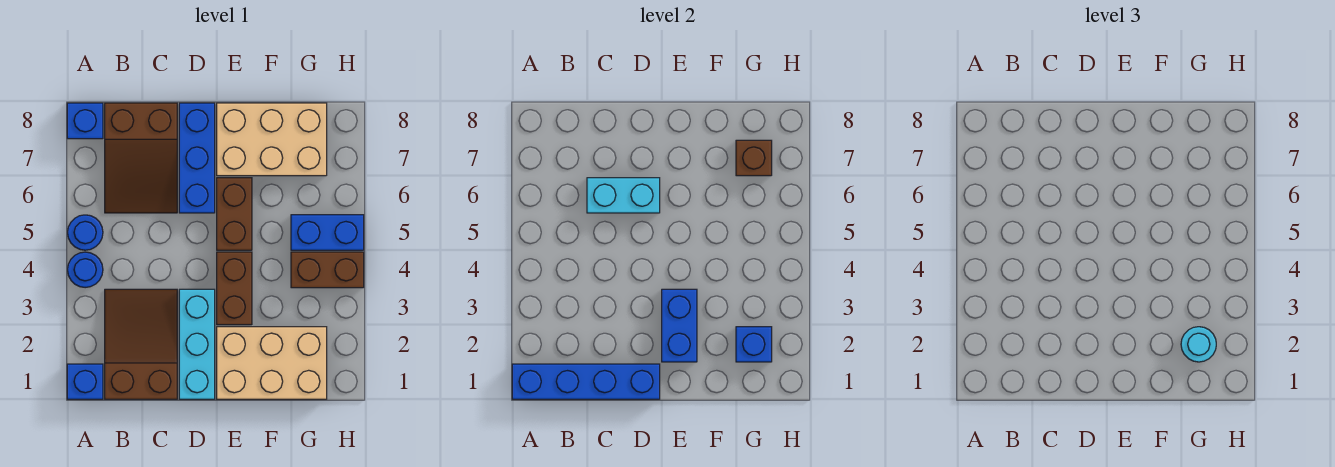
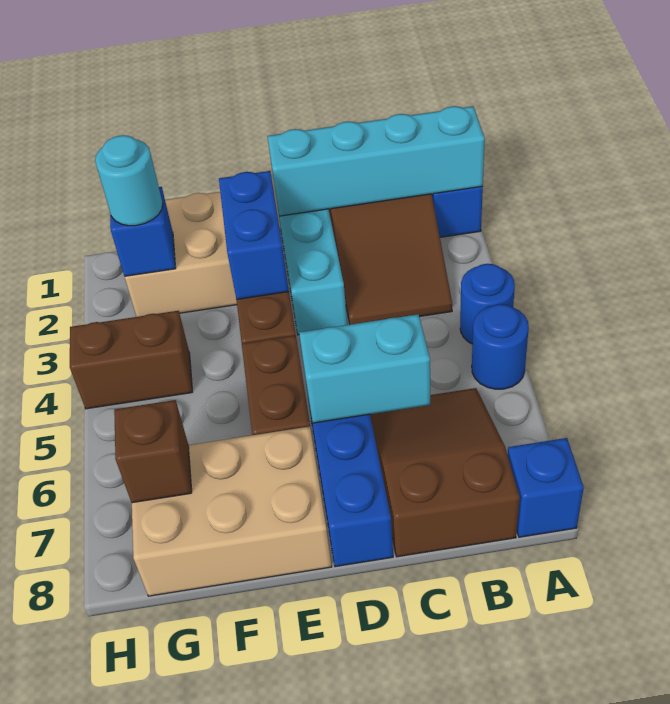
blue 1x4 brick [512,364,660,399] -> cyan 1x4 brick [268,106,485,216]
blue 1x2 brick [291,215,364,250] -> none

